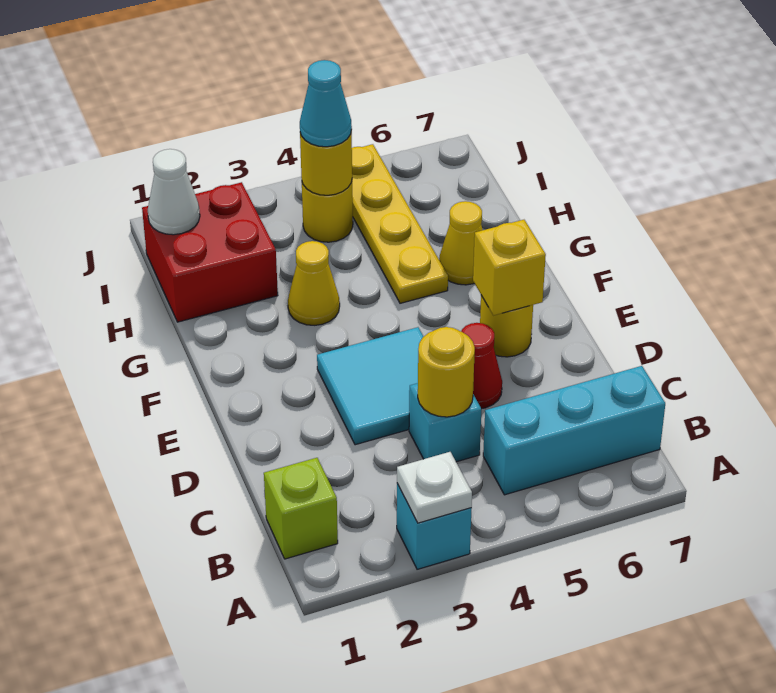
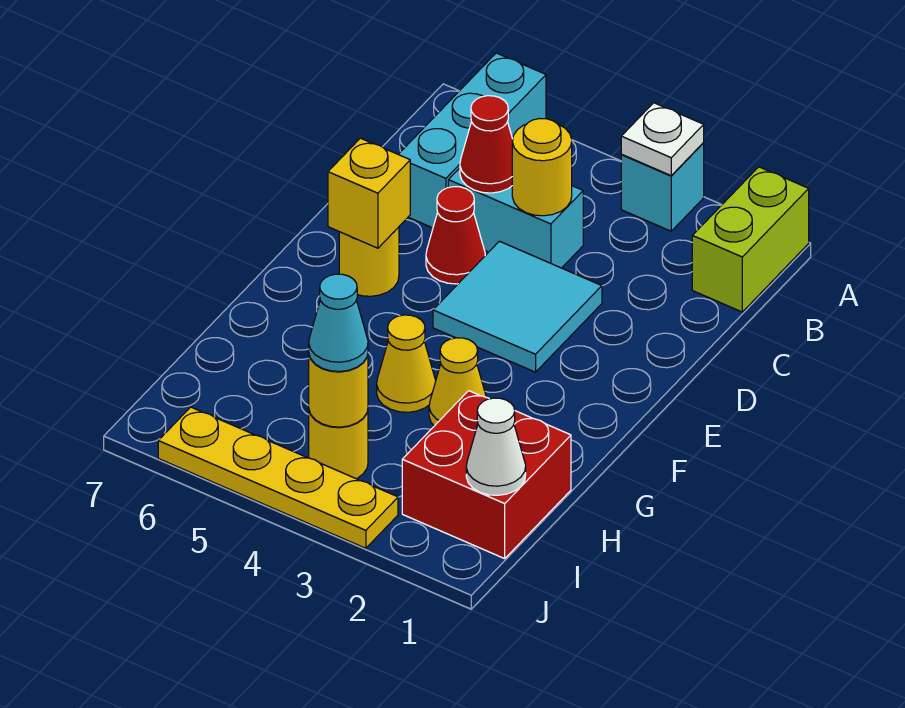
lime 1x1 brick [264,458,338,559] -> lime 1x2 brick [692,167,809,312]
cyan 1x3 brick [483,366,665,495] -> cyan 1x3 brick turned to [398,53,546,228]
cyan 1x1 brick [409,383,481,462] -> cyan 1x2 brick [448,168,583,268]
none -> red 1x1 cone [460,96,513,193]
yellow 1x4 plate [352,144,448,303] -> yellow 1x4 plate turned to [158,407,398,548]
yellow 1x1 cone [439,201,483,285] -> yellow 1x1 cone moved to [377,315,436,412]

